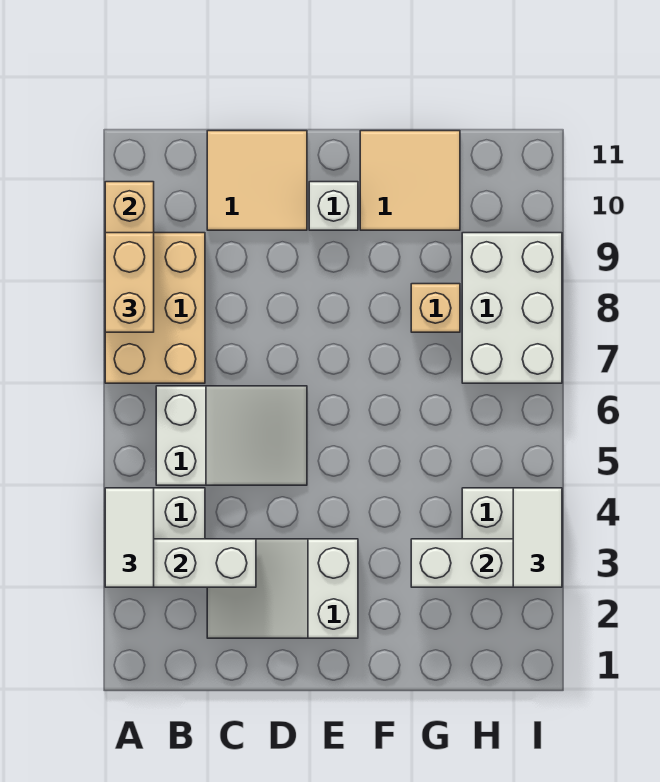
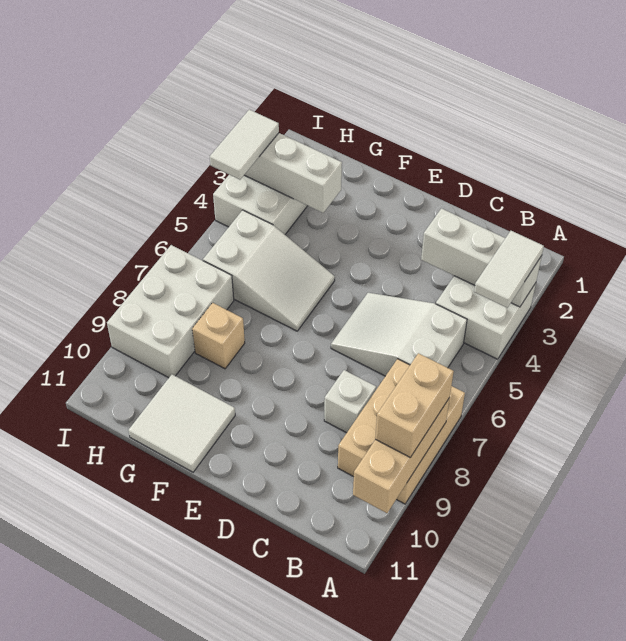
white 2x3 slope [207,539,358,638] -> white 2x3 slope moved to [203,210,335,331]
tan 2x2 tile [207,131,307,230] -> none
white 1x1 brick [309,182,358,230] -> white 1x1 brick moved to [324,370,376,433]
tan 2x2 tile [360,131,460,230] -> white 2x2 tile [128,374,235,472]

